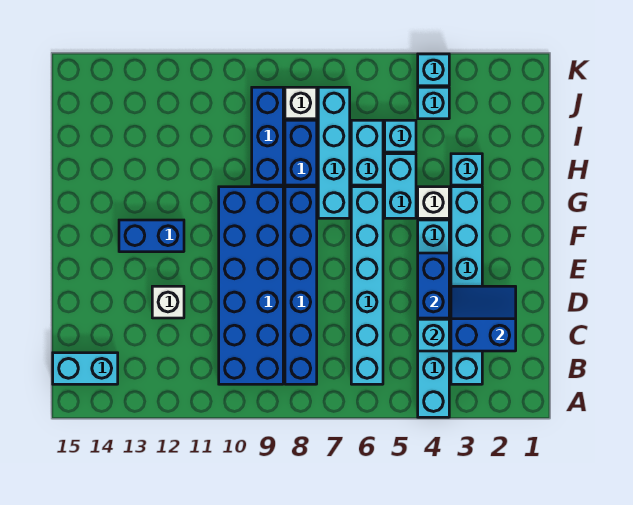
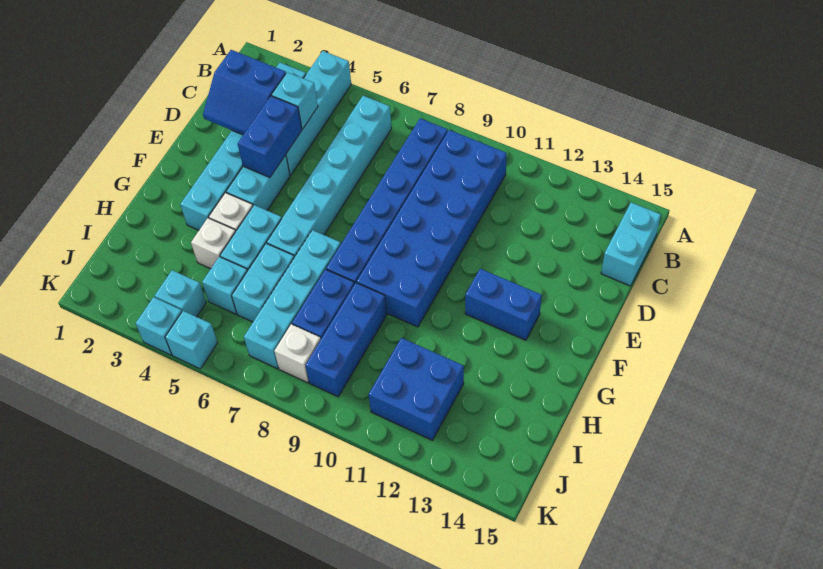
cyan 1x2 brick [53,353,118,384] -> cyan 1x2 brick turned to [601,203,661,286]
white 1x1 brick [152,286,184,318] -> white 1x1 brick moved to [191,218,236,269]
cyan 1x1 brick [451,154,482,185] -> cyan 1x1 brick moved to [165,311,218,369]
none -> blue 2x2 brick [368,338,464,440]

